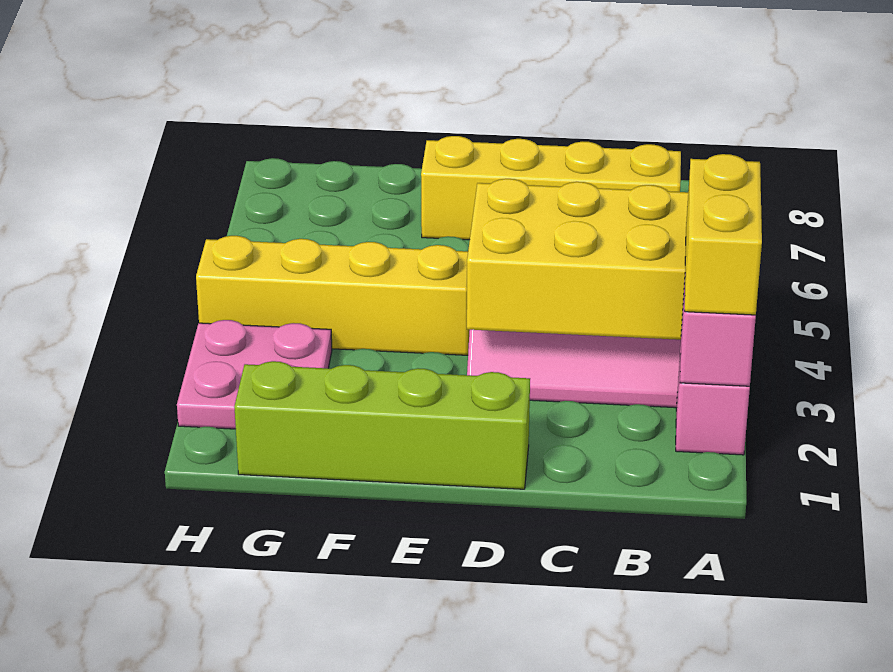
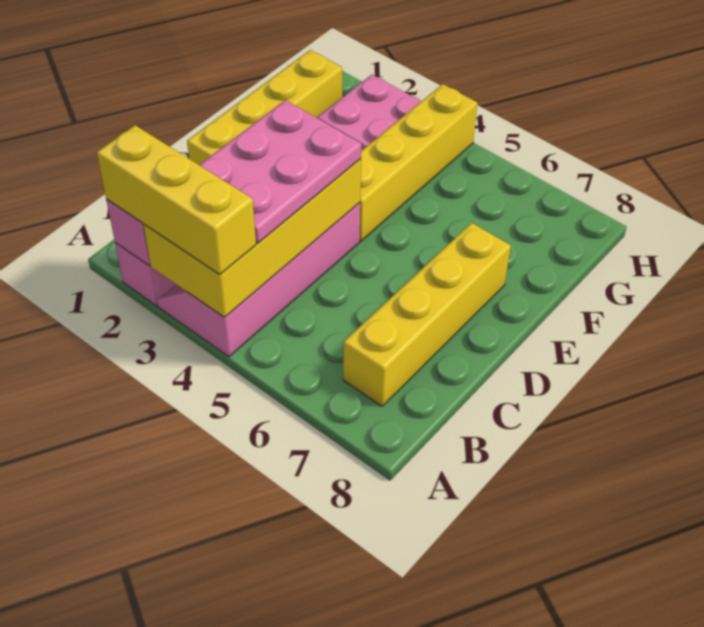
yellow 1x2 brick [685,154,762,315] -> yellow 1x3 brick [97,125,256,275]
none -> pink 2x3 plate [200,100,361,243]
lime 1x4 brick [234,361,530,489] -> yellow 1x4 brick [187,50,342,165]

